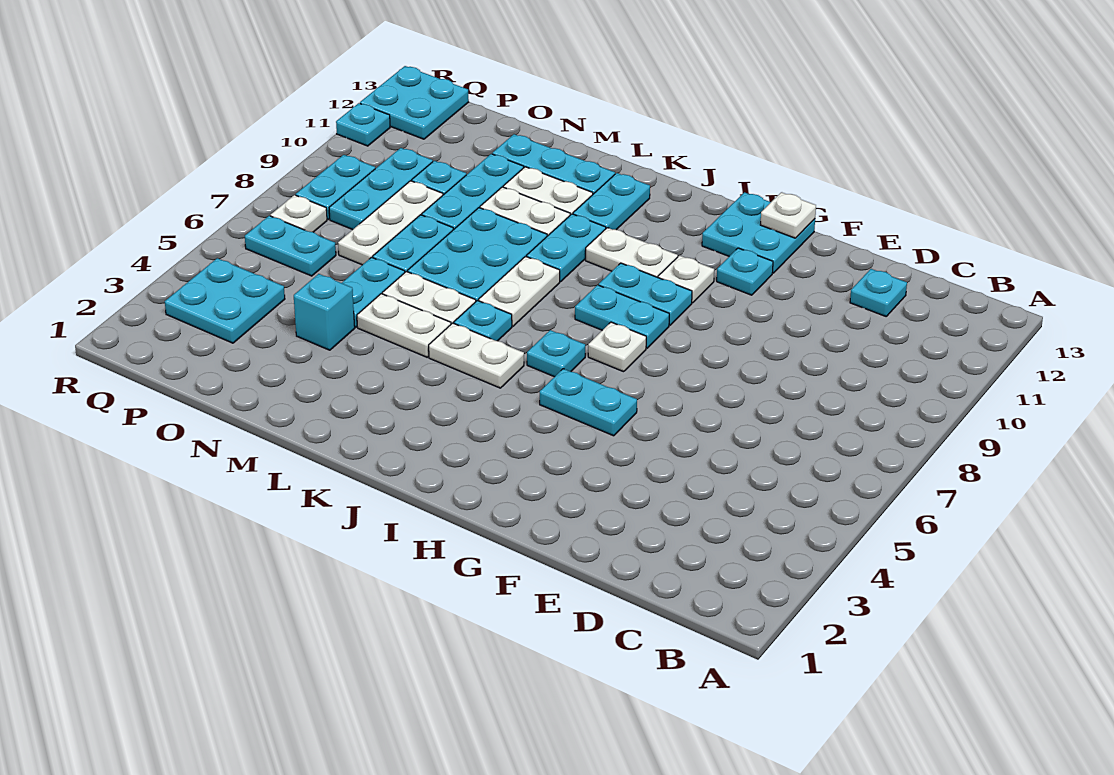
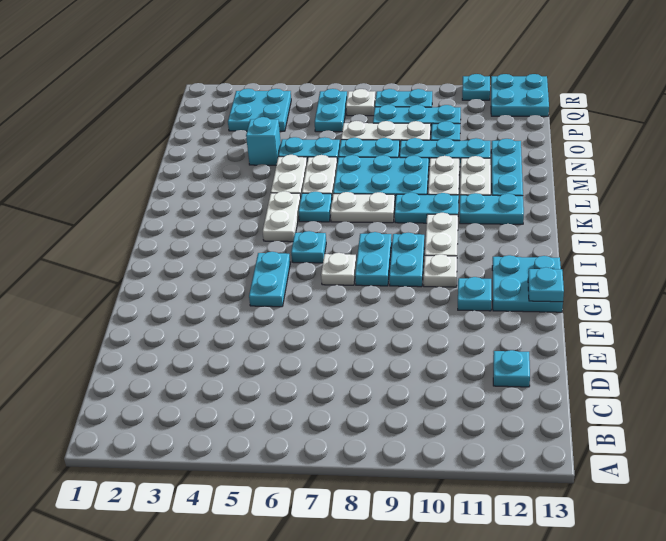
white 1x1 plate [760,192,816,238] -> cyan 1x1 plate [528,267,564,302]

